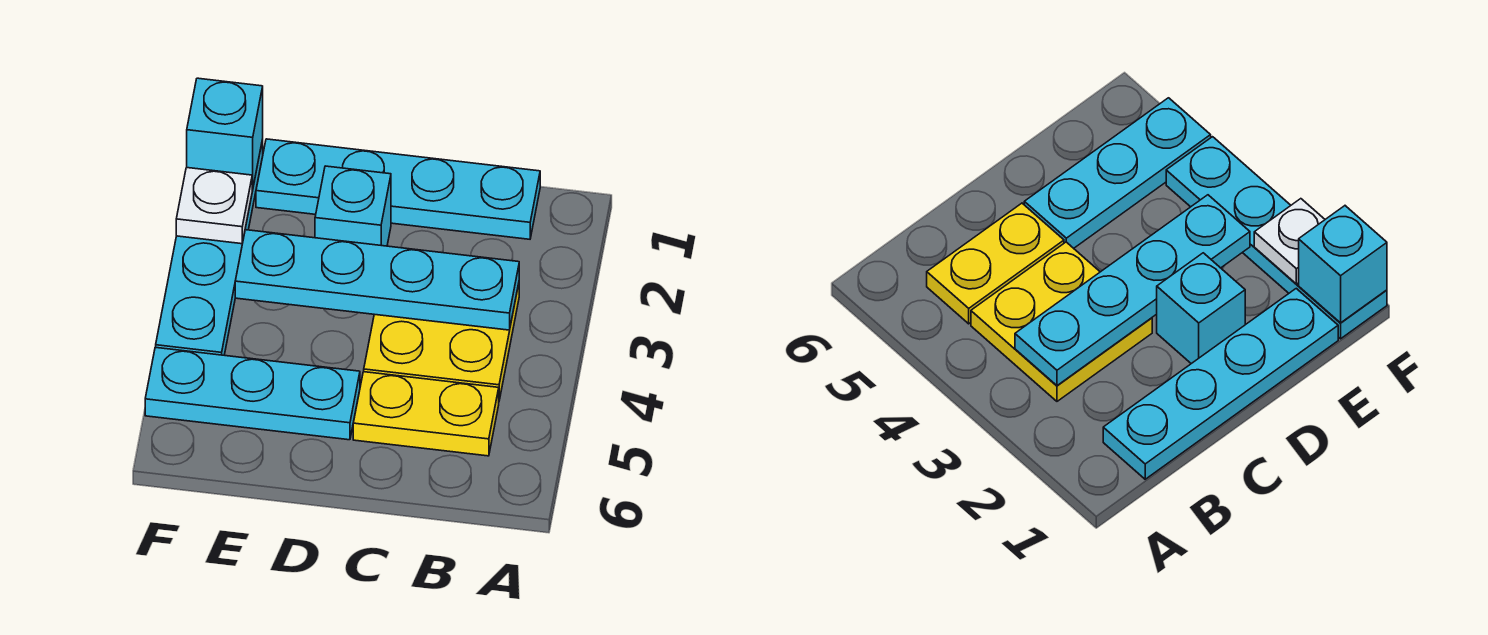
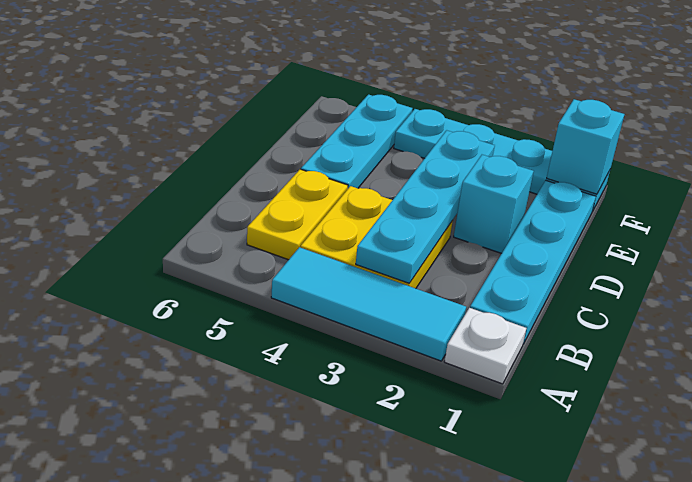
none -> cyan 1x3 tile [271,247,466,361]
white 1x1 plate [176,168,252,244] -> white 1x1 plate moved to [444,308,526,384]

